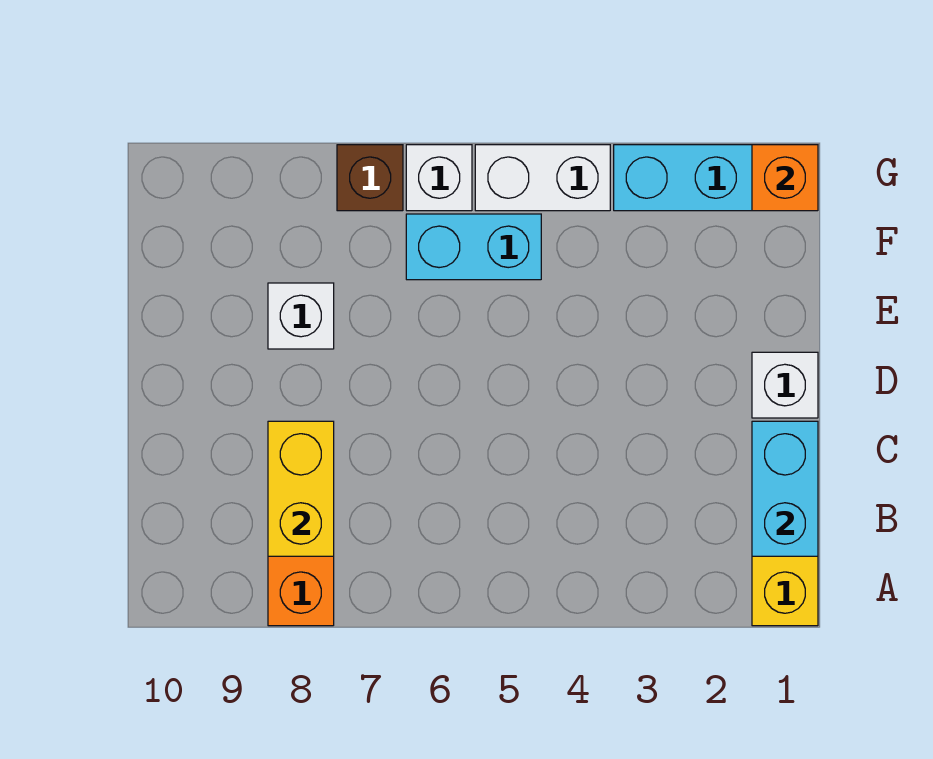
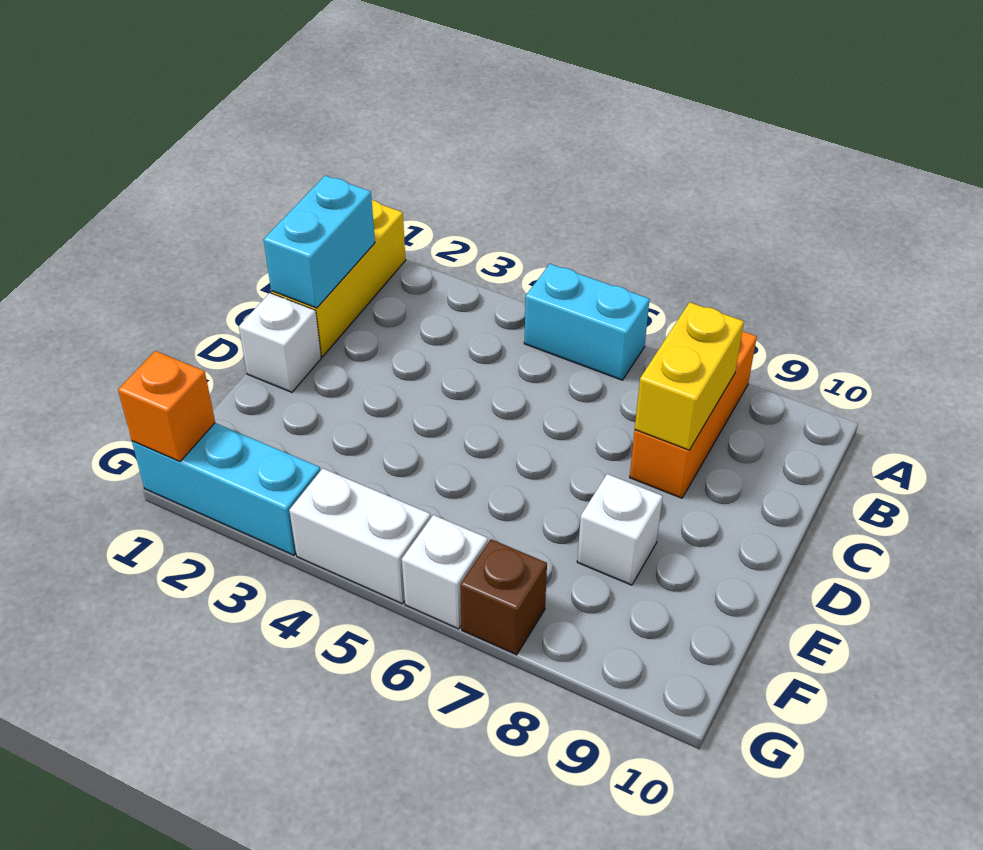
cyan 1x2 brick [406,214,541,280] -> cyan 1x2 brick moved to [524,264,650,380]

